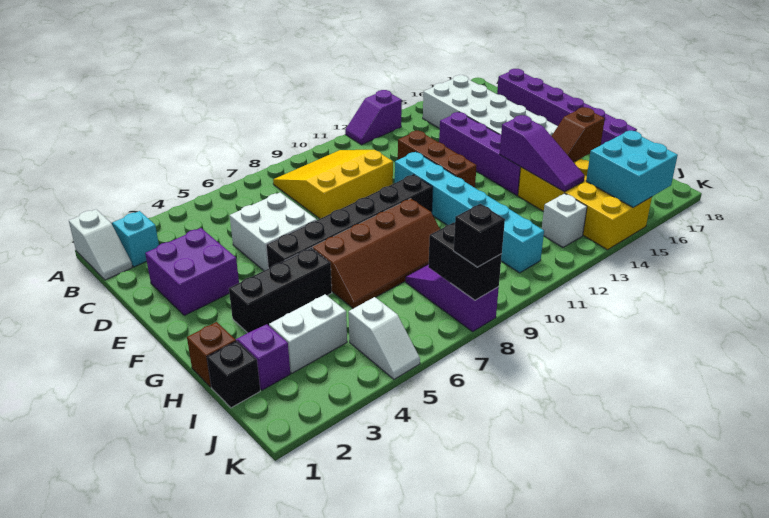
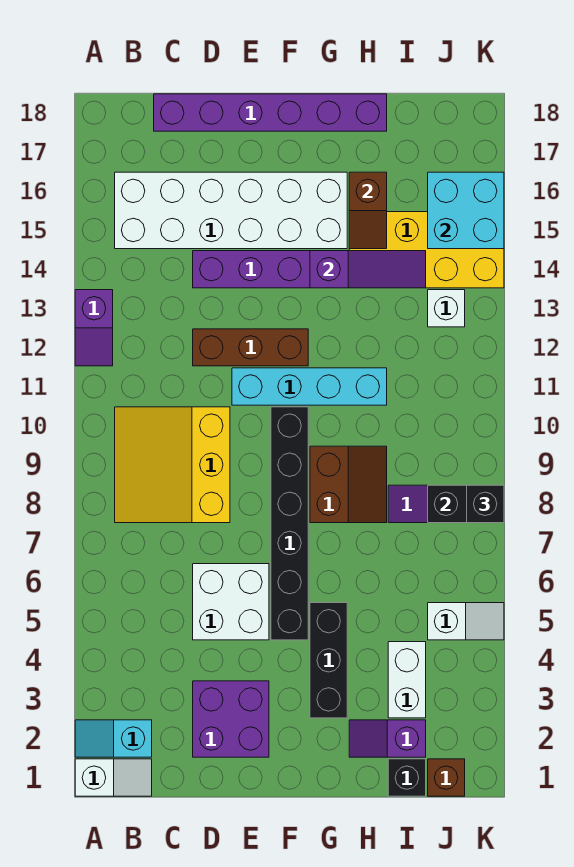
cyan 1x6 brick [395,152,544,273] -> cyan 1x4 brick [232,368,387,405]
brown 2x4 slope [312,199,440,309] -> brown 2x2 slope [310,446,387,523]
brown 1x1 brick [187,322,236,387] -> brown 1x1 brick moved to [428,759,465,796]

